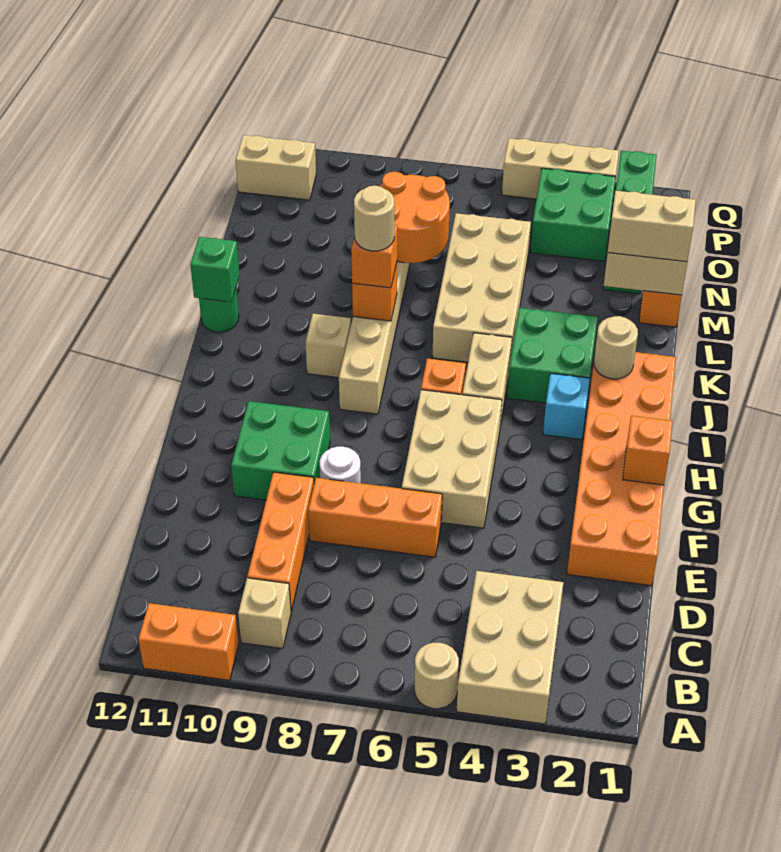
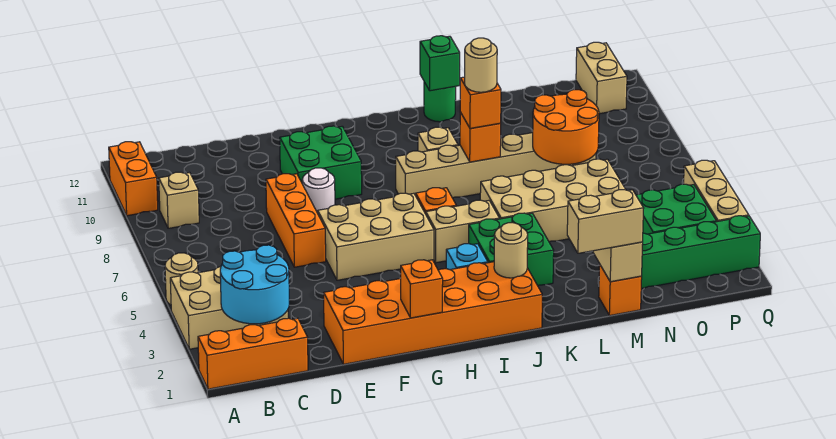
none -> cyan 2x2 round brick [220,245,289,324]
orange 1x3 brick [247,472,314,611] -> orange 1x3 brick moved to [198,318,308,389]
tan 1x2 brick [608,191,696,262] -> tan 1x2 brick turned to [567,190,644,253]

